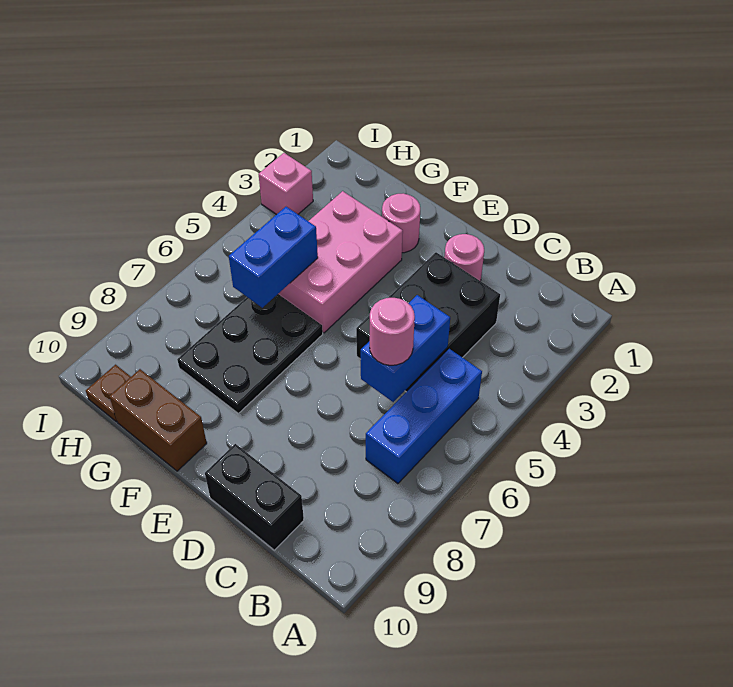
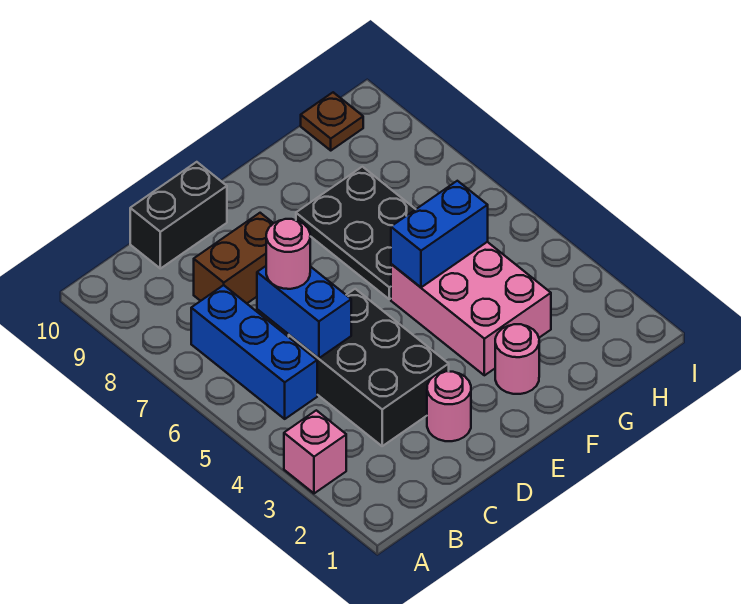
brown 1x2 brick [109,369,207,471] -> brown 1x2 brick moved to [194,213,273,303]
blue 1x2 brick [229,207,318,308] -> blue 1x2 brick turned to [391,181,488,287]
pink 1x1 brick [259,153,313,215] -> pink 1x1 brick moved to [284,410,346,493]

